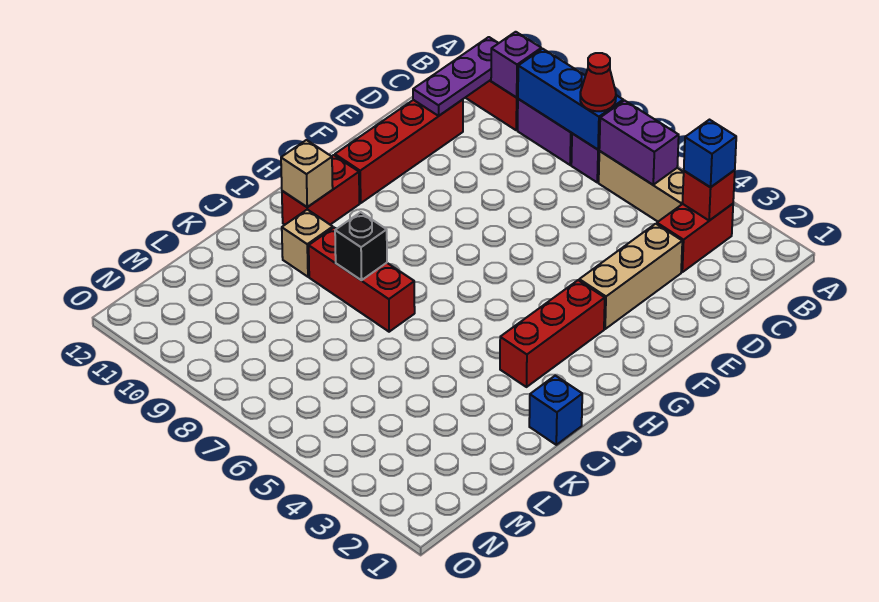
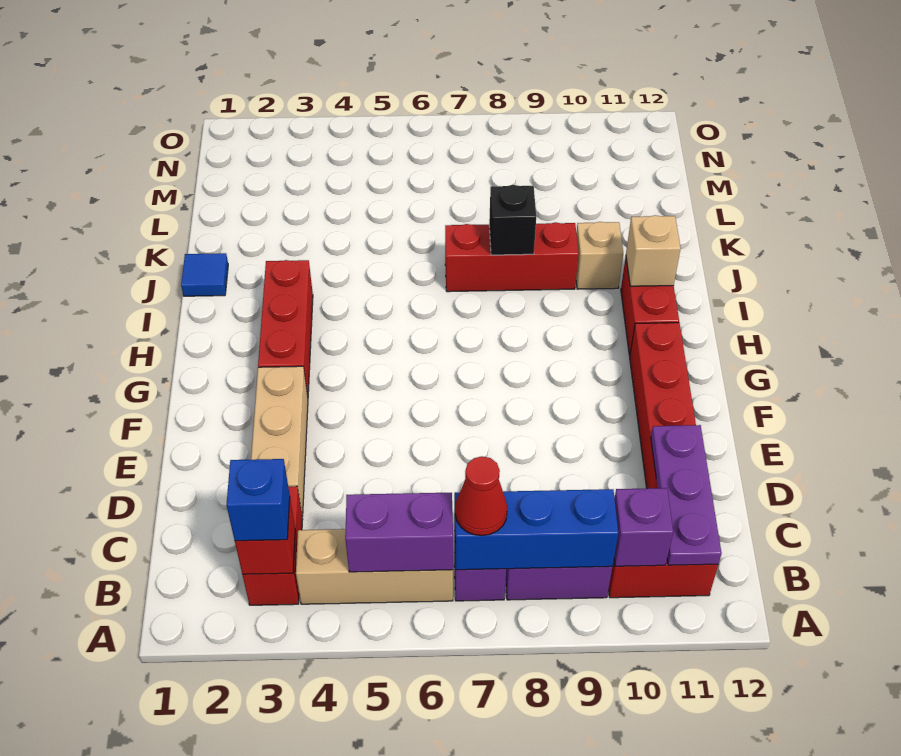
blue 1x1 brick [529,376,582,445] -> blue 1x1 tile [181,253,228,296]

